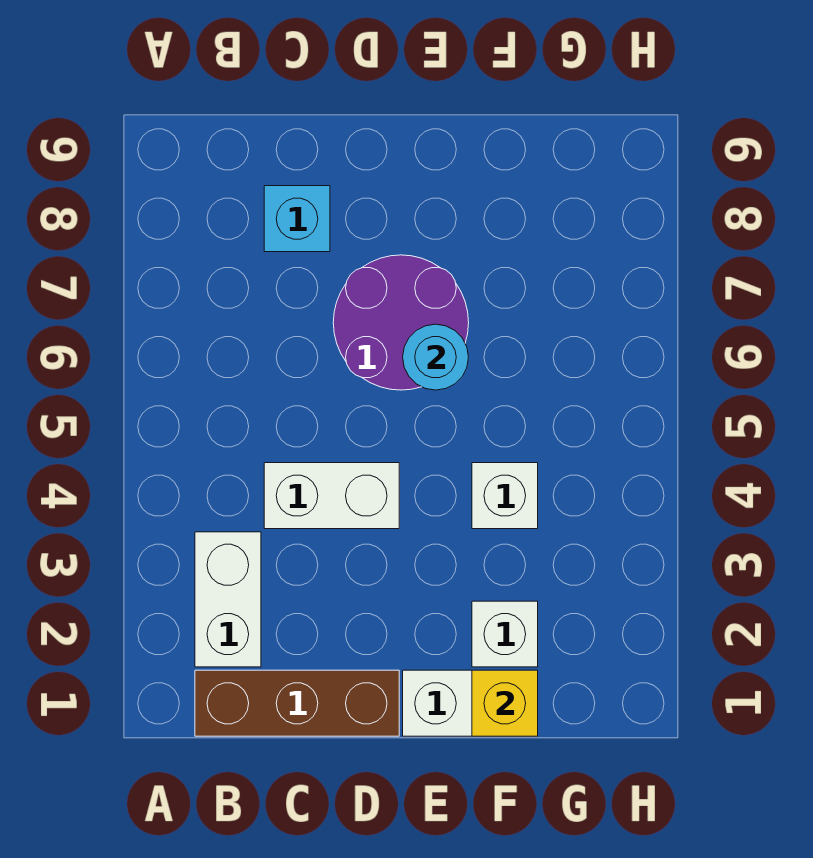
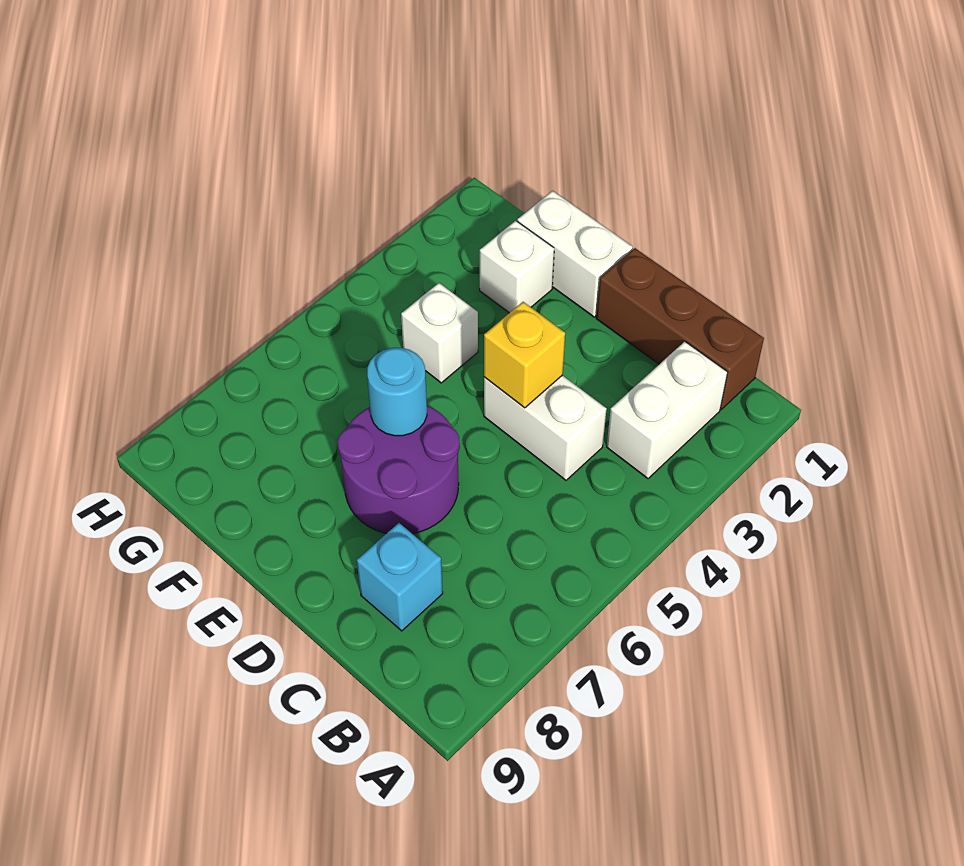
yellow 1x1 brick [472,670,538,736] -> yellow 1x1 brick moved to [484,302,565,408]

